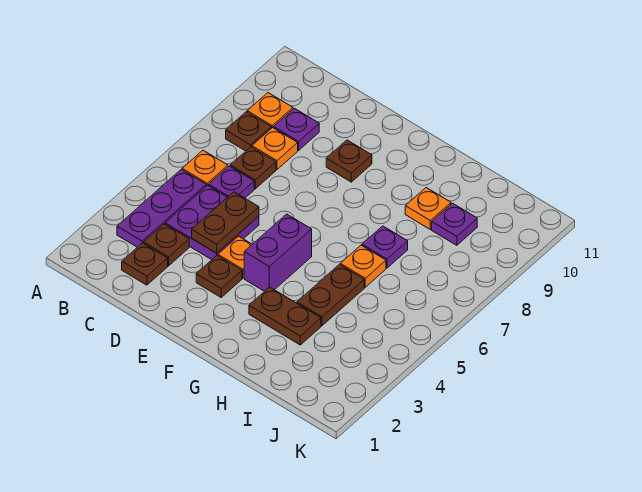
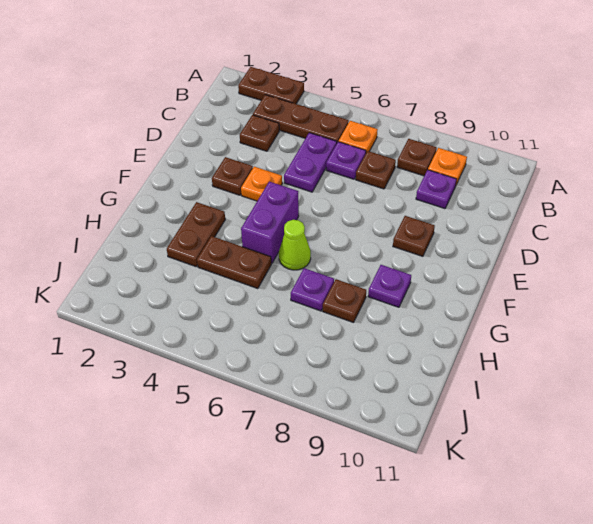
purple 1x3 plate [117,170,206,247] -> brown 1x3 plate [253,95,349,143]
brown 1x1 plate [122,243,168,285] -> brown 1x1 plate moved to [323,279,366,323]
purple 2x2 plate [165,185,259,260] -> purple 1x2 plate [284,133,337,192]
orange 1x1 plate [252,127,298,170] -> none
brown 1x2 plate [192,192,259,253] -> brown 1x2 plate moved to [238,67,304,104]
purple 1x2 brick [244,214,312,291] -> purple 1x2 brick turned to [241,182,299,263]
none -> lime 1x1 cone [279,220,311,270]
orange 1x1 plate [340,245,386,287] -> none
orange 1x1 plate [405,188,451,229] -> none
purple 1x1 plate [432,203,477,245] -> purple 1x1 plate moved to [368,265,411,307]

